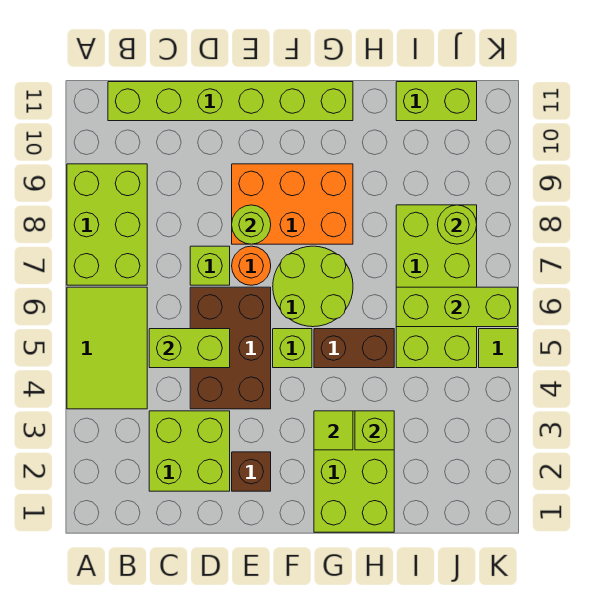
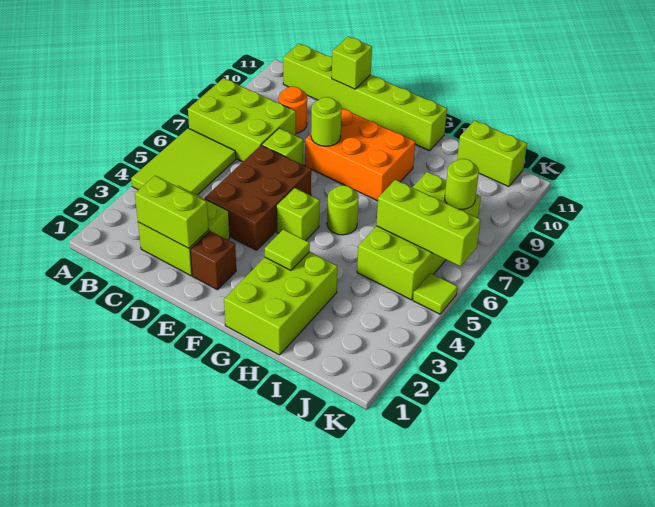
lime 2x3 brick [67,164,147,285] -> lime 2x3 brick turned to [188,78,296,162]
lime 1x2 brick [149,329,230,368] -> lime 1x2 brick moved to [135,176,209,248]
orange 1x1 round brick [232,246,271,285] -> orange 1x1 round brick moved to [279,86,307,133]
lime 2x2 round brick [273,246,353,327] -> lime 1x1 round brick [327,185,359,235]
brown 1x2 brick [314,329,394,368] -> none
lime 1x1 brick [355,411,394,450] -> lime 1x1 brick moved to [332,36,372,89]

